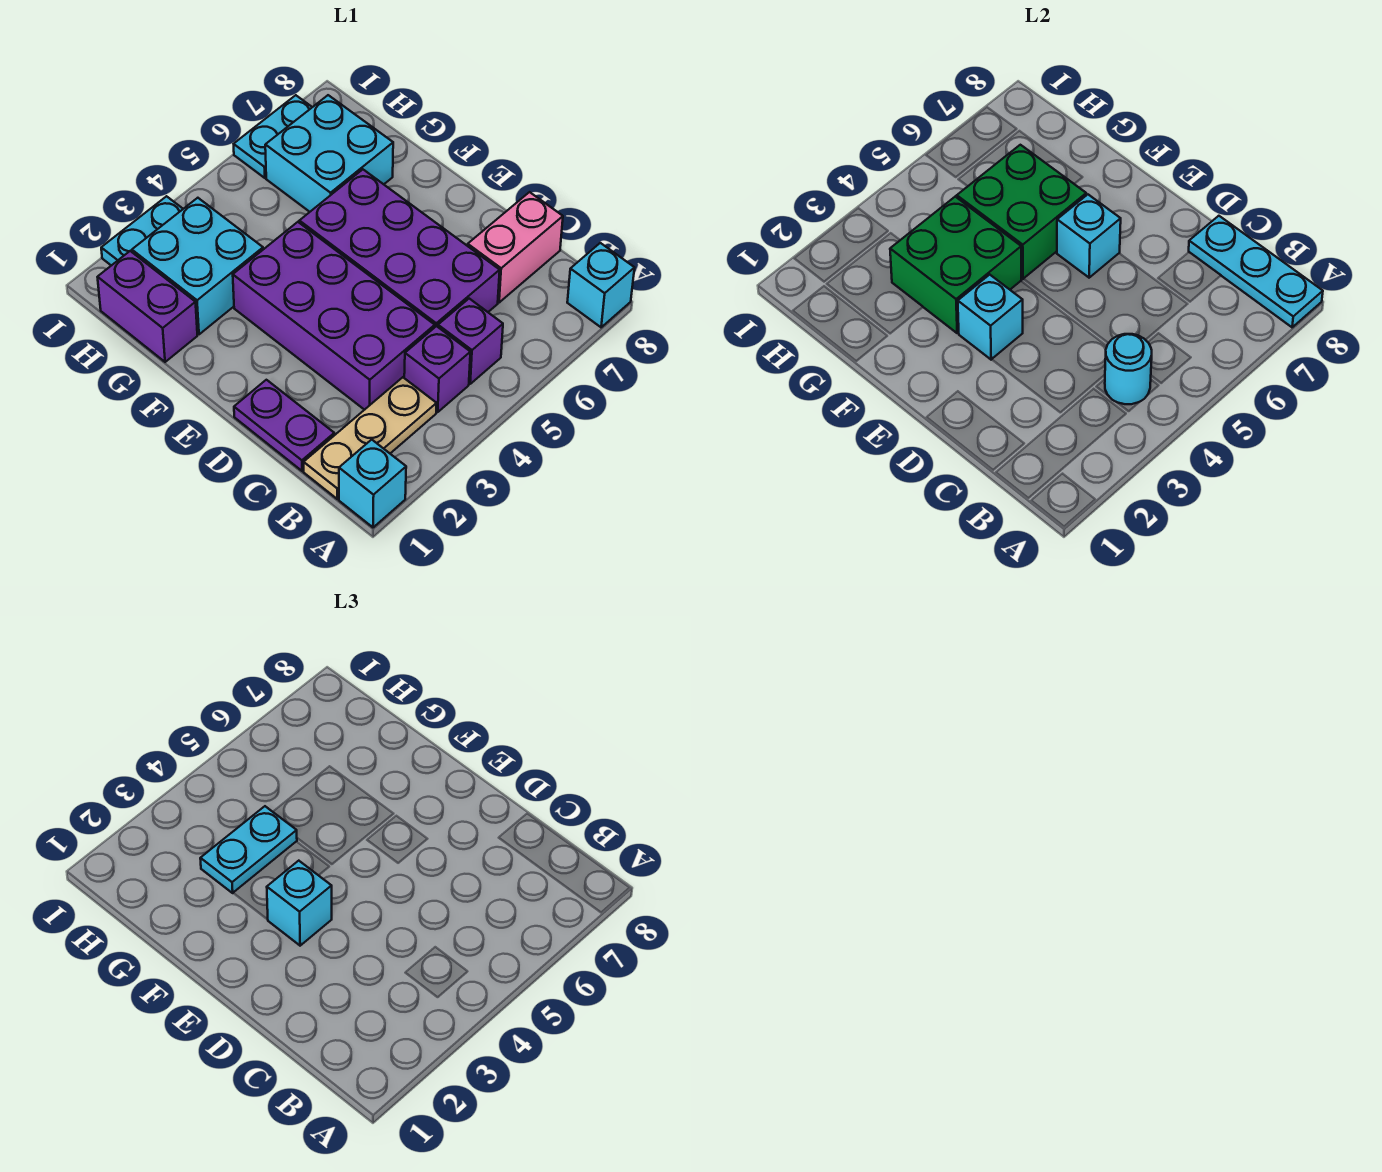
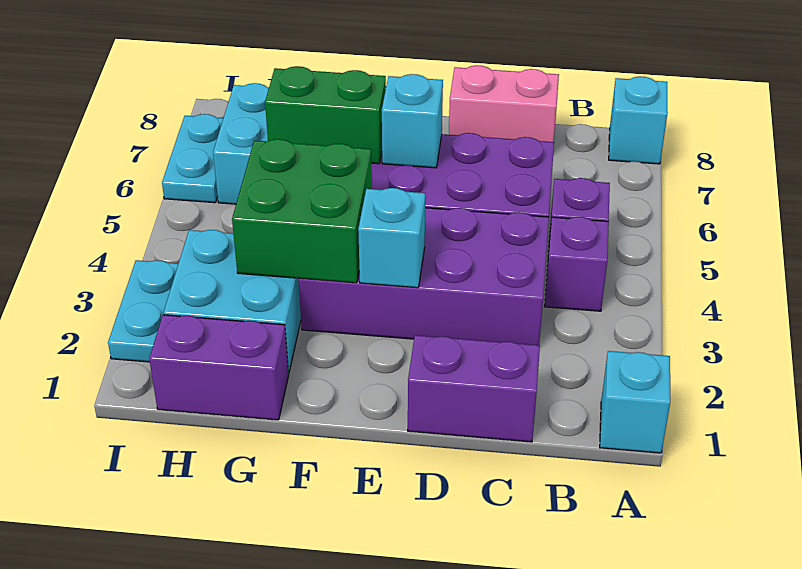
cyan 1x3 plate [1189,216,1323,327] -> none
tan 1x3 plate [304,377,437,499] -> none
cyan 1x1 round brick [1105,334,1152,404] -> none
purple 1x2 plate [234,380,334,471] -> purple 1x2 brick [408,335,540,442]
pink 1x2 brick [468,192,563,303] -> pink 1x2 brick turned to [449,65,559,142]
cyan 1x1 brick [267,861,332,946] -> none
green 2x2 brick [957,145,1086,279] -> green 1x2 brick [265,66,386,164]
cyan 1x2 plate [200,806,297,893] -> none

